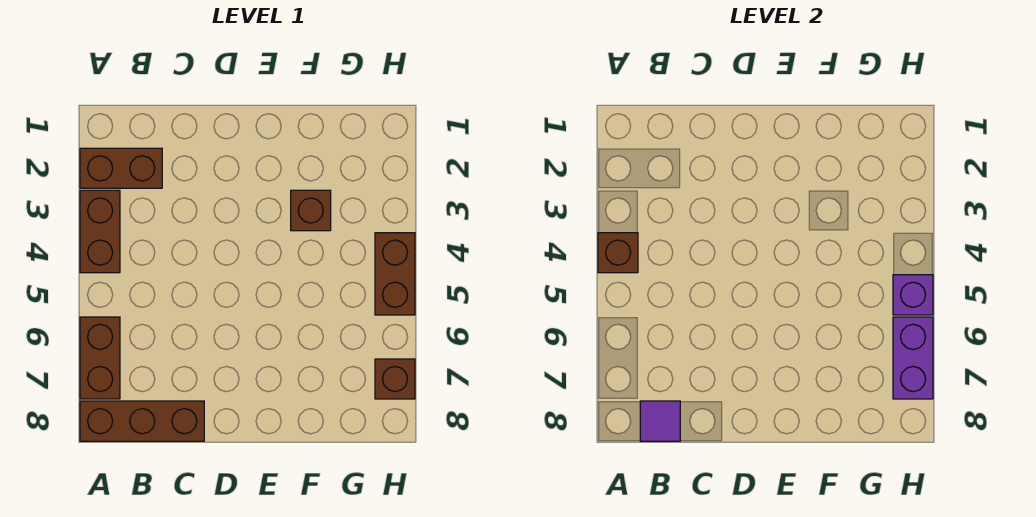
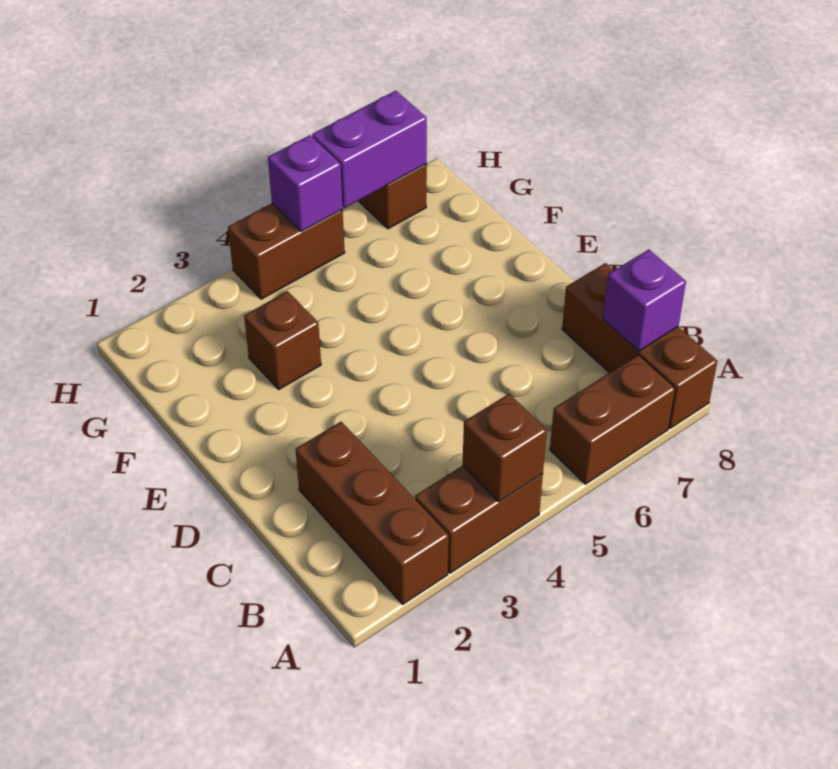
brown 1x2 brick [80,148,162,188] -> brown 1x3 brick [296,422,449,604]
purple 1x1 tile [640,401,680,441] -> purple 1x1 brick [603,250,686,351]

